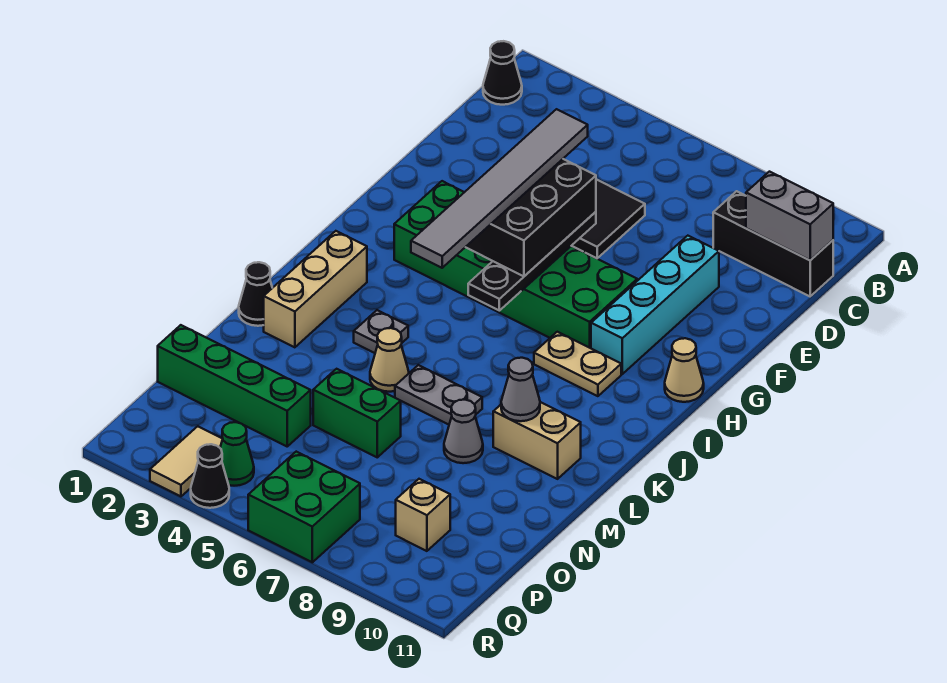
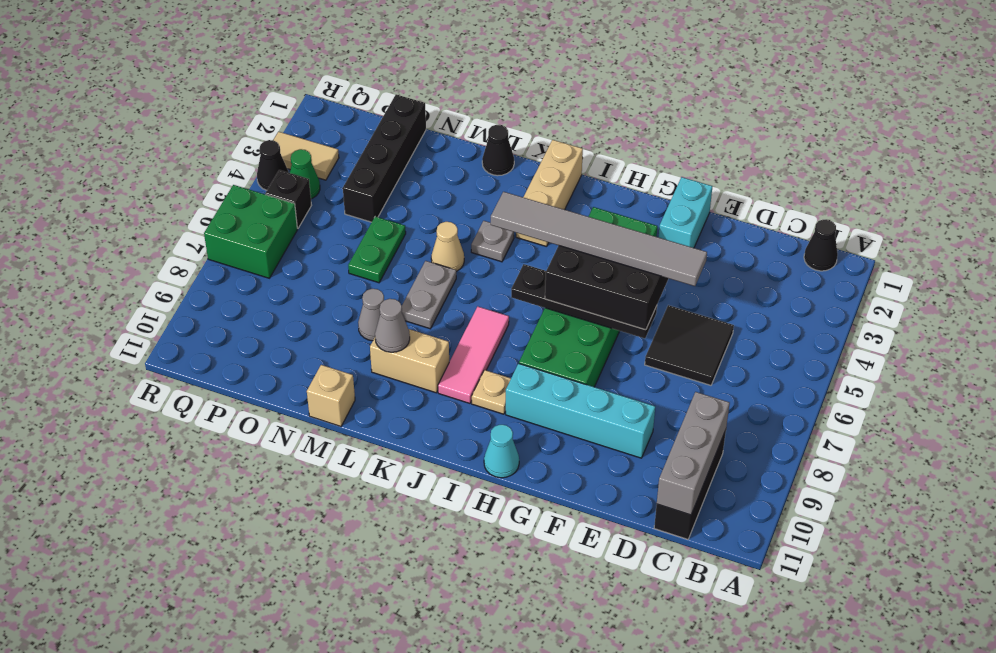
grey 1x2 brick [746,172,833,260] -> grey 1x3 brick [657,392,730,515]
none -> cyan 1x2 brick [659,177,712,248]
tan 1x1 cone [665,338,704,402] -> cyan 1x1 cone [484,425,519,478]
tan 1x2 plate [534,332,621,396] -> tan 1x1 plate [472,370,511,414]
tan 1x3 brick [264,231,367,347] -> tan 1x3 brick turned to [516,140,583,247]
none -> pink 1x3 tile [438,307,509,403]
tan 1x2 brick [493,402,581,479] -> tan 1x2 brick turned to [370,329,449,393]
green 1x2 brick [313,369,401,457] -> green 1x2 plate [348,216,406,283]
green 1x4 brick [158,325,311,446] -> black 1x4 brick [343,94,426,222]
tan 1x1 brick [396,479,450,551] -> tan 1x1 brick moved to [307,365,355,426]
none -> black 1x1 brick [265,170,312,228]

